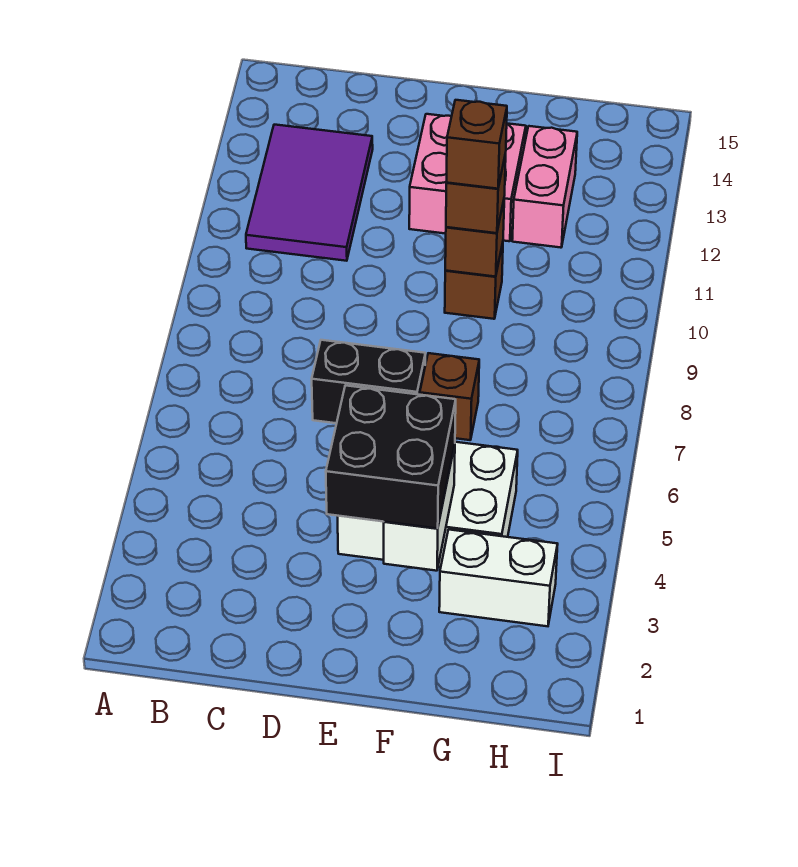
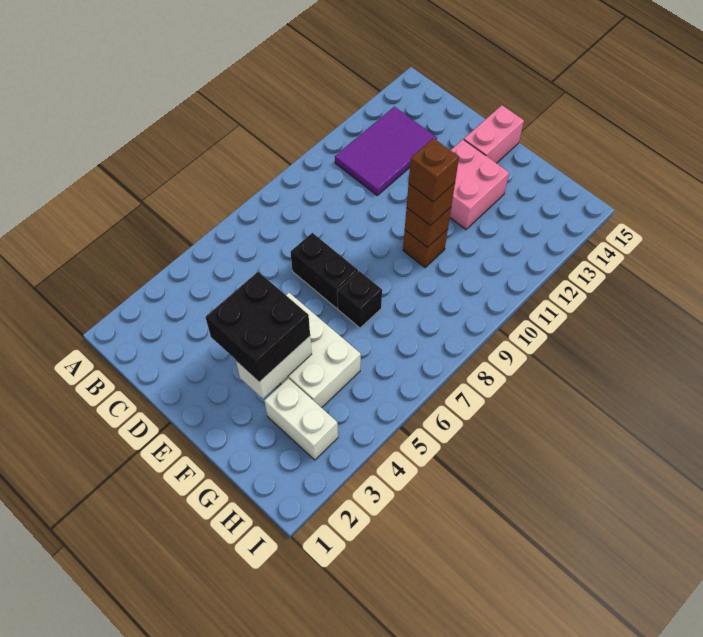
brown 1x1 brick [420,353,479,440] -> black 1x1 brick [337,271,382,328]
pink 1x2 brick [512,126,577,248] -> pink 1x2 brick moved to [464,105,524,163]

